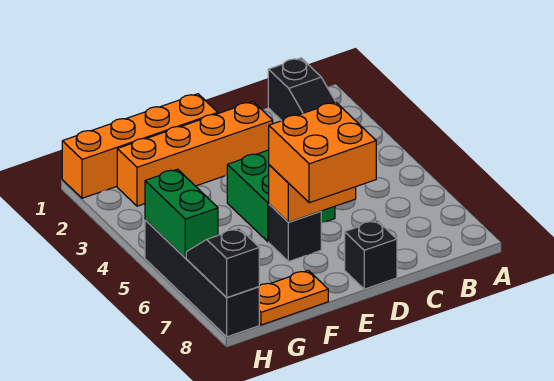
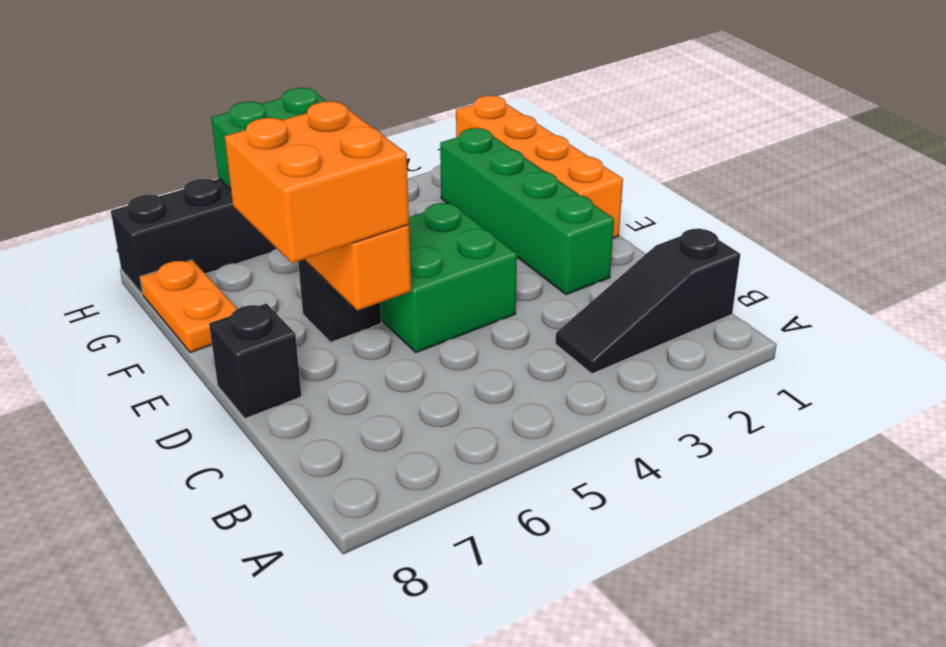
orange 1x4 brick [117,102,273,206] -> green 1x4 brick [440,128,614,295]
black 1x2 slope [186,228,259,297] -> none

